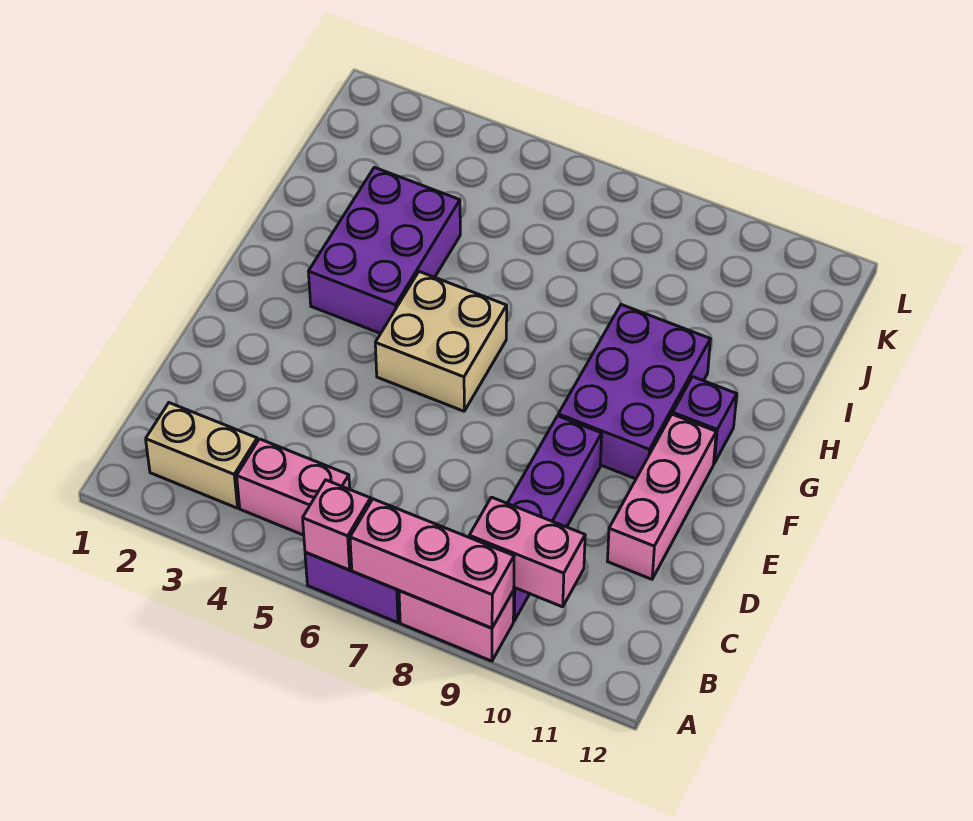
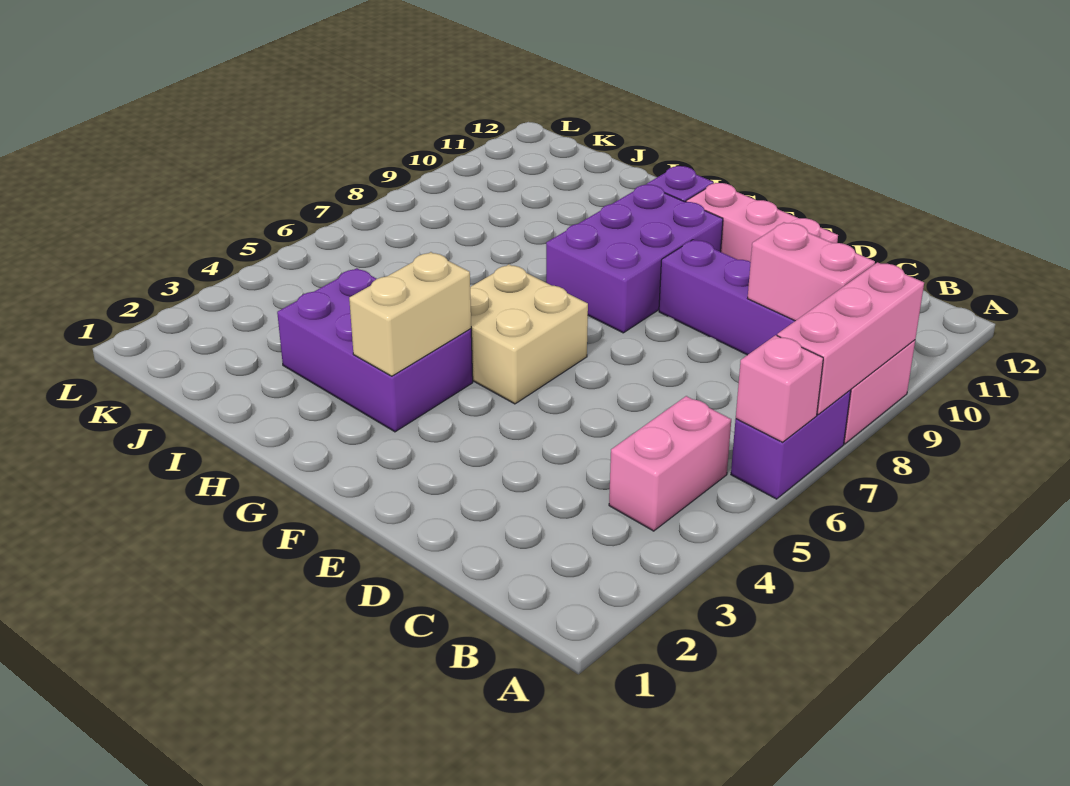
tan 1x2 brick [146,403,257,508] -> tan 1x2 brick moved to [349,252,471,376]
pink 1x2 brick [469,497,585,607] -> pink 1x2 brick turned to [748,222,875,321]
purple 2x3 brick [558,305,710,479] -> purple 2x3 brick turned to [546,185,723,333]

